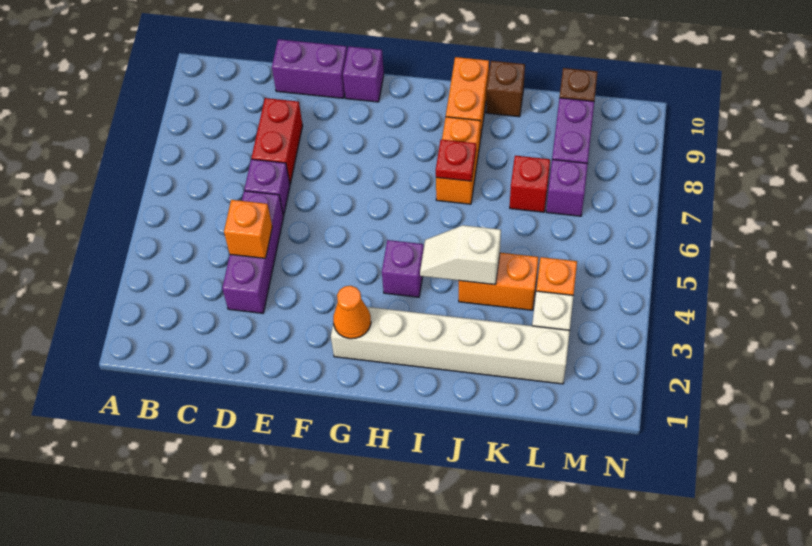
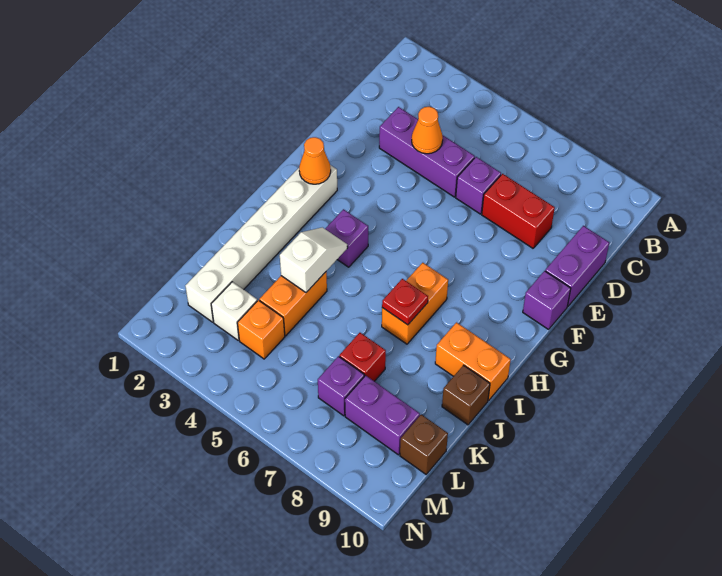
orange 1x1 brick [224,200,272,258] -> orange 1x1 cone [412,107,443,154]
orange 1x2 brick [436,117,480,204] -> orange 1x2 brick turned to [382,263,448,344]

